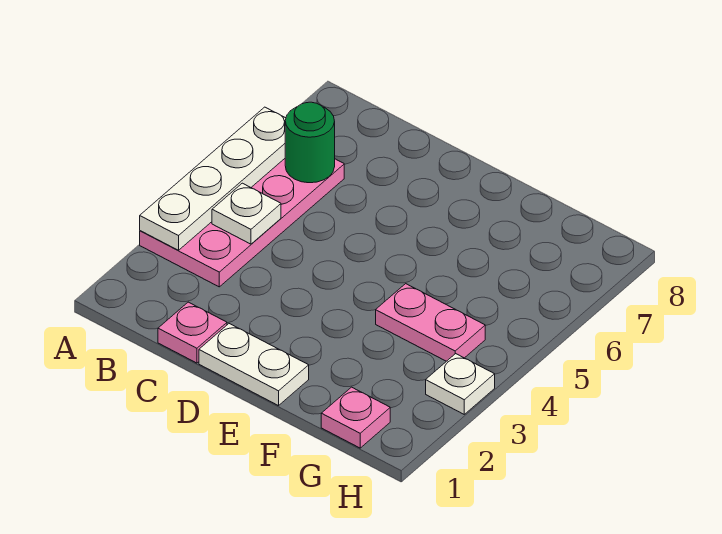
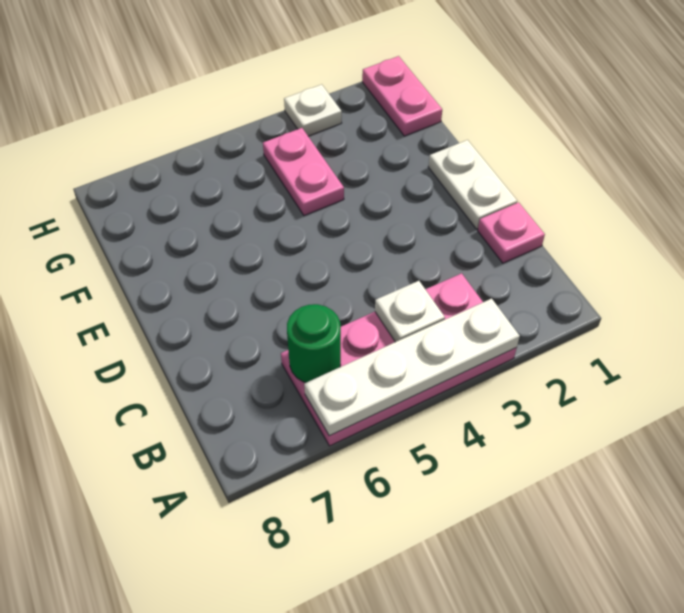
pink 1x1 plate [321,387,390,448] -> pink 1x2 plate [362,56,442,136]

